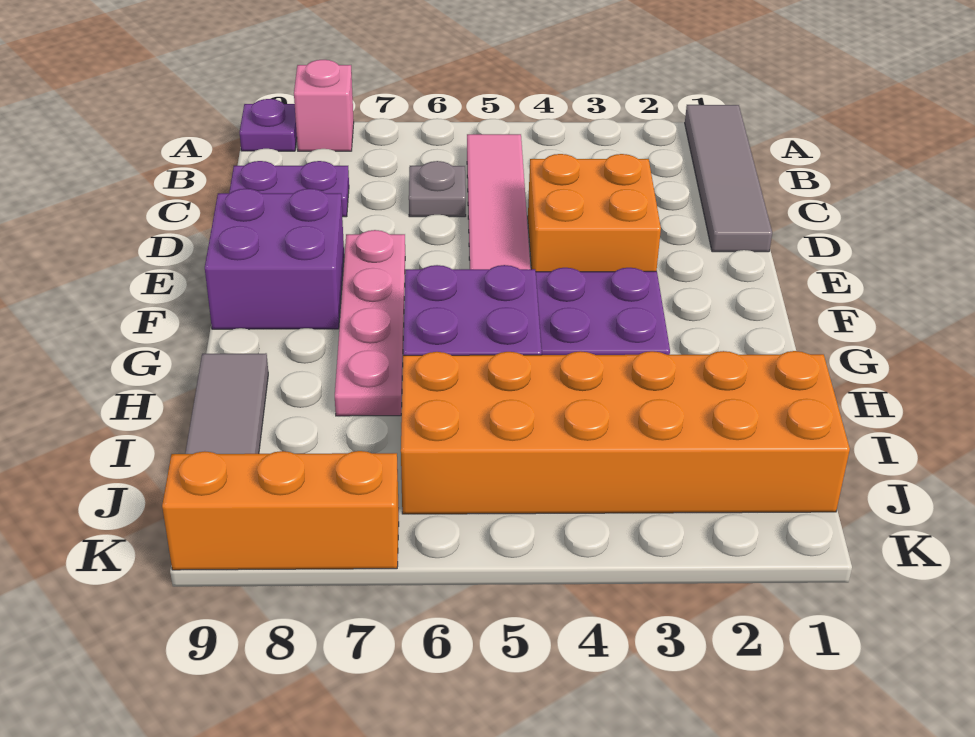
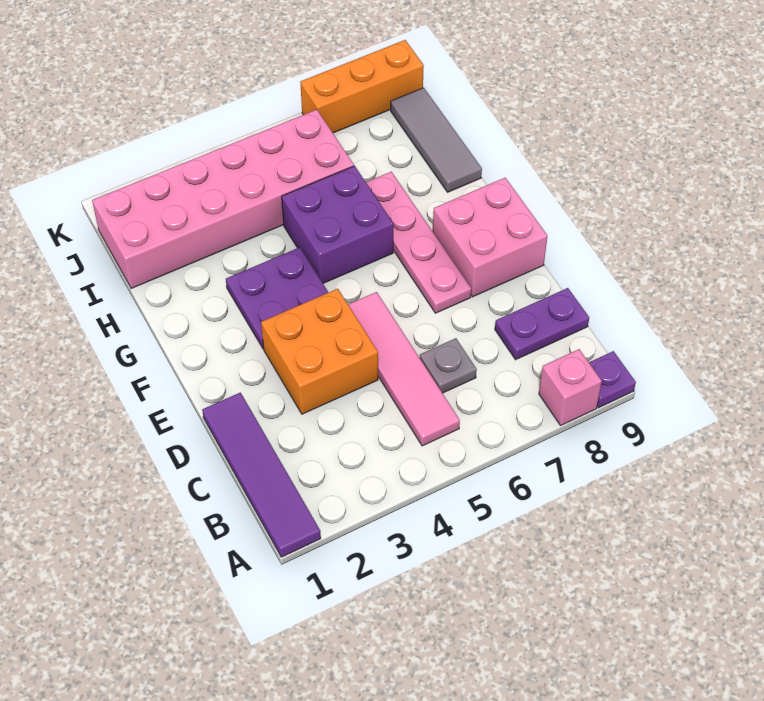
grey 1x4 tile [685,105,772,252] -> purple 1x4 tile [202,393,321,557]
purple 2x2 brick [205,189,344,329] -> pink 2x2 brick [433,178,547,297]
orange 2x6 brick [401,351,850,514] -> pink 2x6 brick [92,110,354,289]

